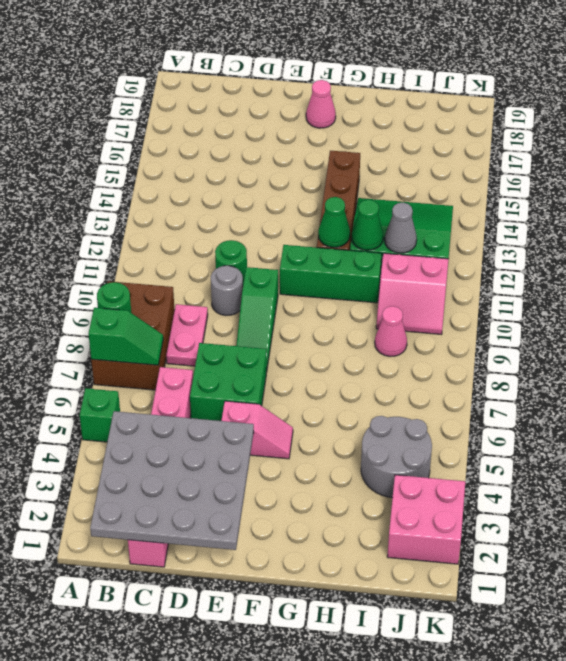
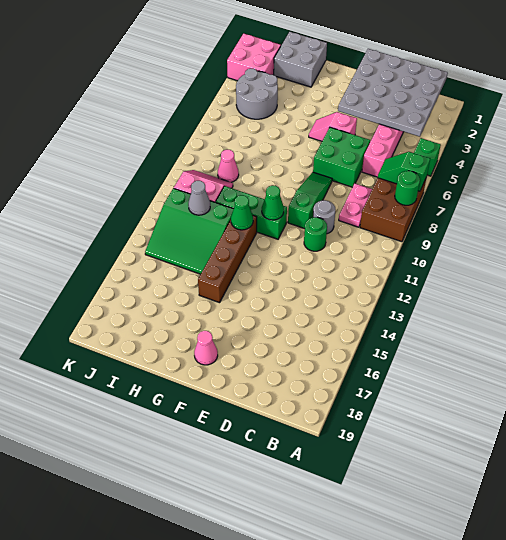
none -> grey 2x2 brick [273,32,327,87]
green 1x1 cone [352,200,383,250] -> green 1x1 cone moved to [262,185,284,220]

